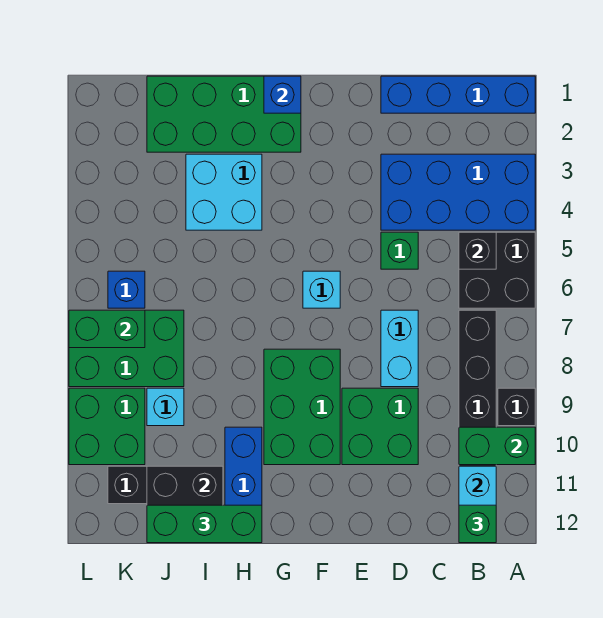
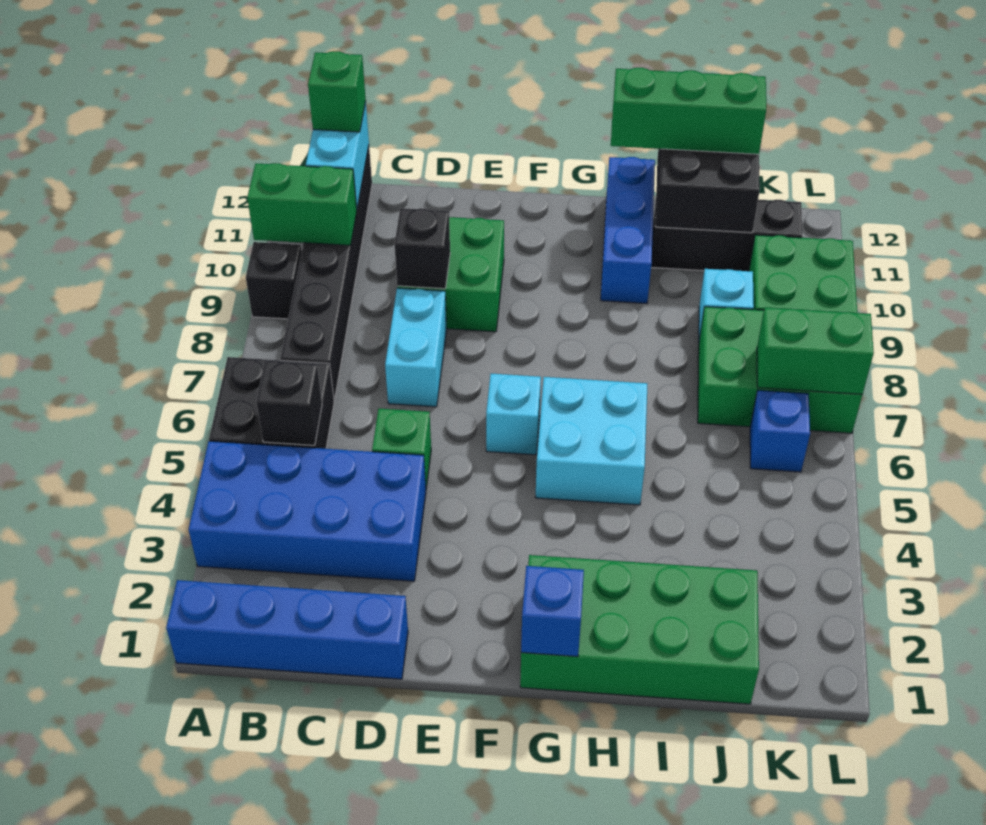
none -> black 1x1 brick [394,208,450,289]
green 2x3 brick [264,349,340,465] -> none
cyan 2x2 brick [186,154,262,230] -> cyan 2x2 brick moved to [535,377,647,505]

